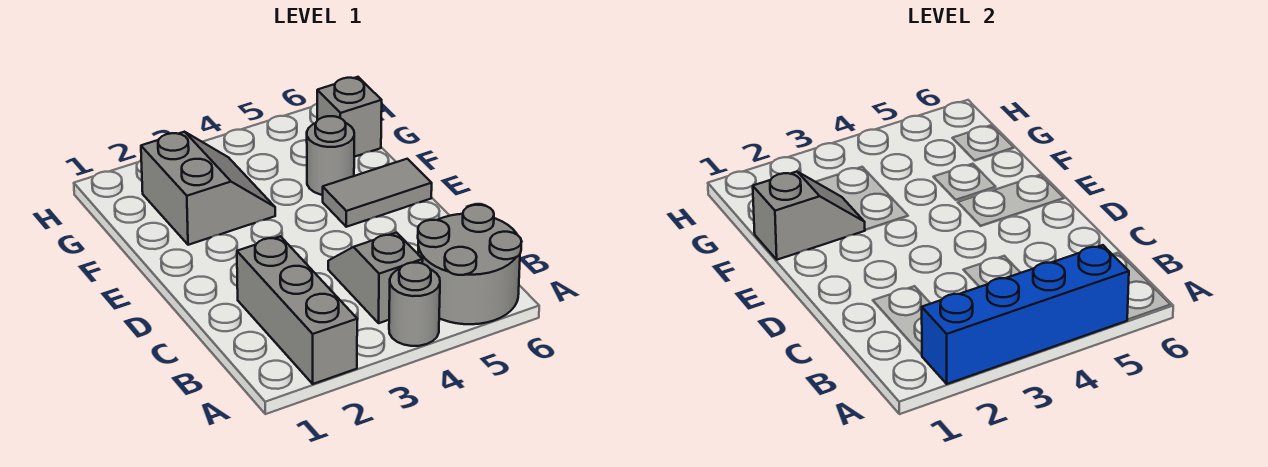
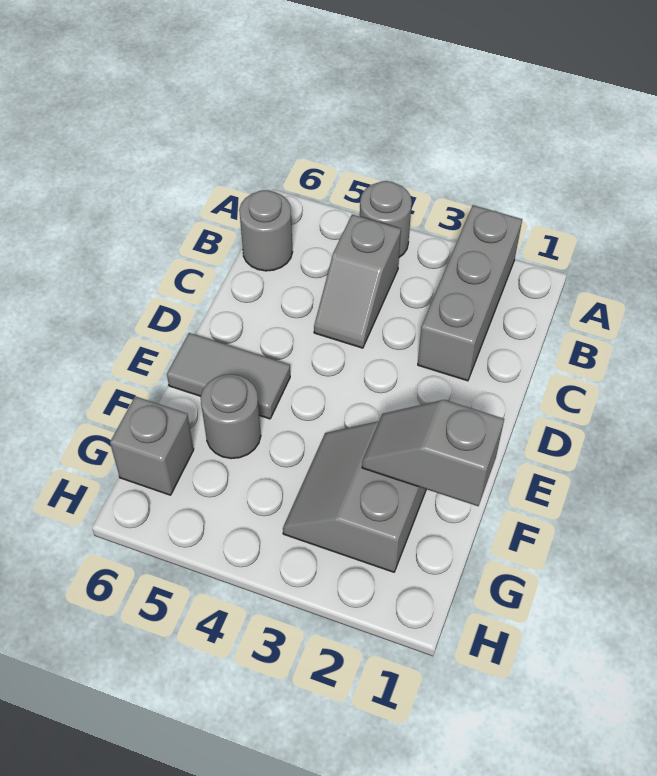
blue 1x4 brick [922,245,1129,384] -> none
grey 2x2 round brick [418,205,522,324] -> grey 1x1 round brick [239,190,292,271]

